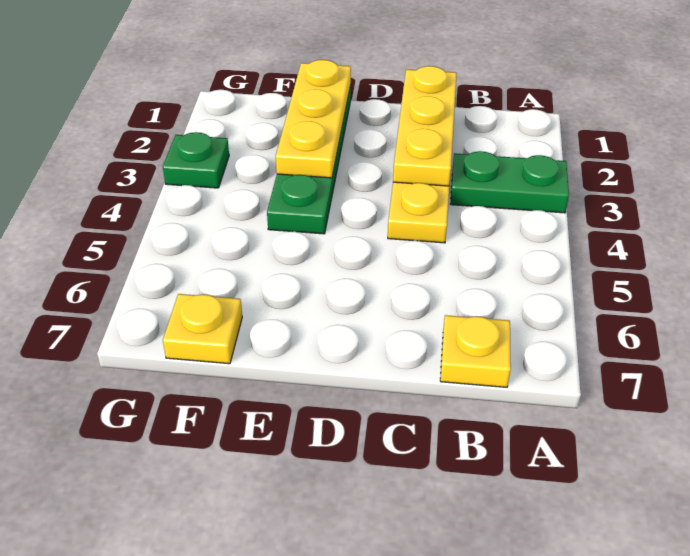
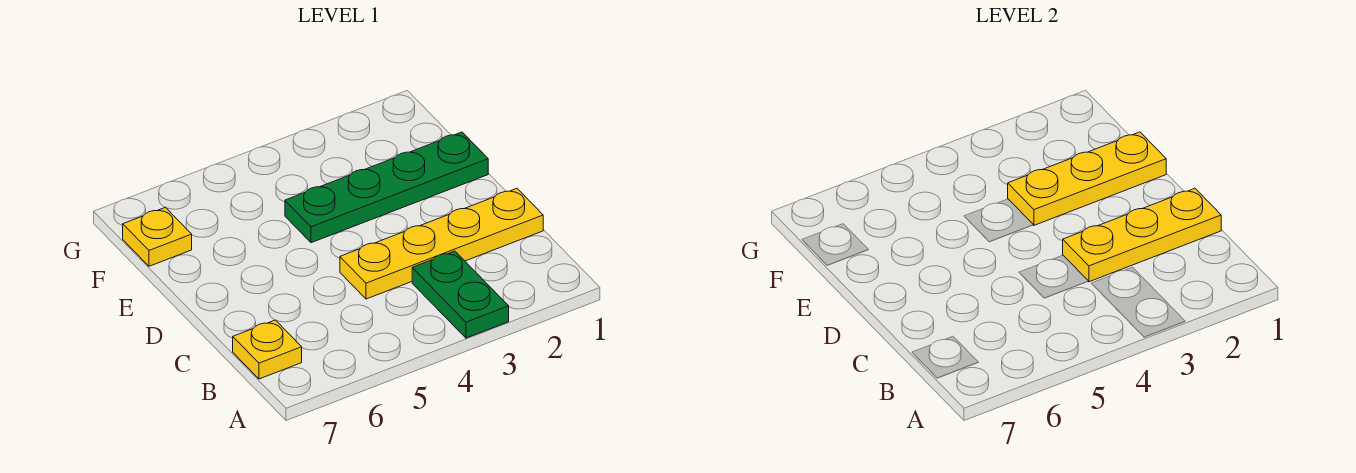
green 1x1 plate [163,132,229,188] -> none

